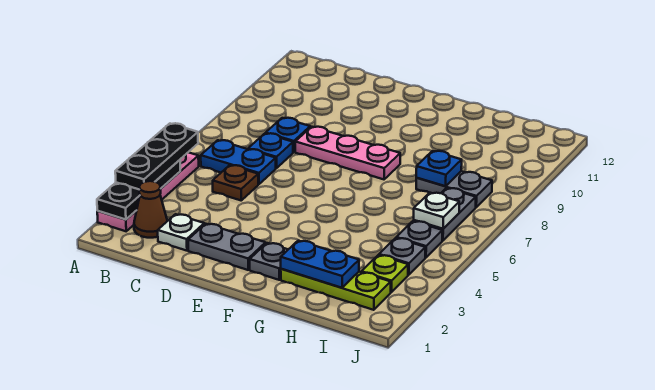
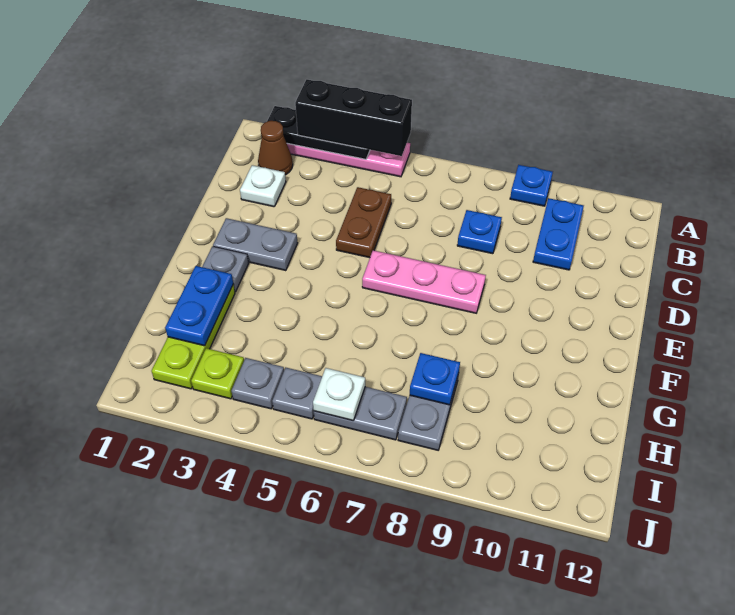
black 1x3 plate [115,123,198,189] -> black 1x3 brick [295,79,412,156]
blue 1x2 plate [201,140,276,184] -> blue 1x2 plate moved to [533,198,584,270]
brown 1x1 plate [213,165,258,200] -> brown 1x2 plate [336,187,391,258]
blue 1x1 plate [248,133,293,168] -> blue 1x1 plate moved to [510,165,553,206]
grey 1x2 plate [188,224,266,270] -> grey 1x2 plate turned to [213,218,297,271]
pink 1x3 plate [295,127,400,179] -> pink 1x3 plate turned to [362,250,486,313]

